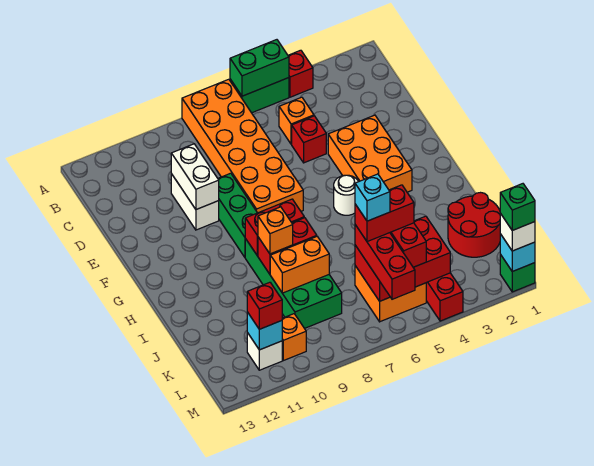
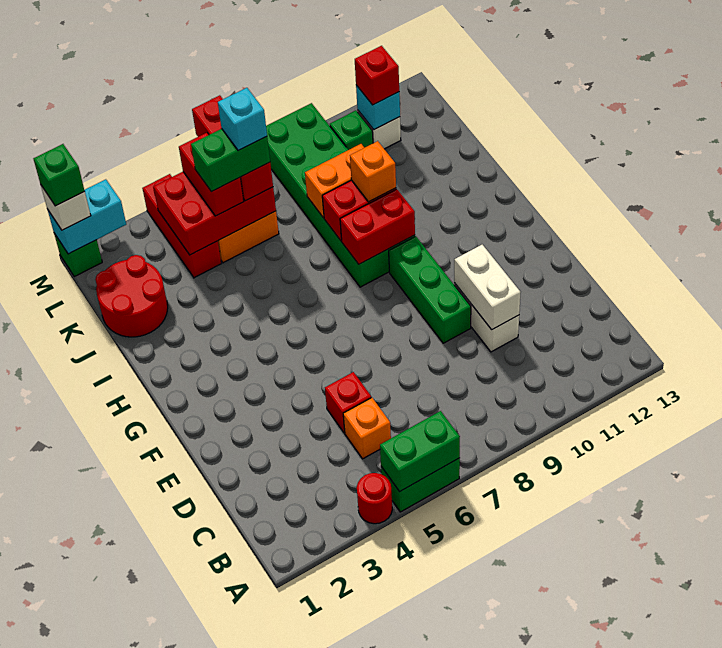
red 1x1 brick [288,50,313,97] -> red 1x1 round brick [357,473,392,524]
orange 2x6 brick [182,79,303,213] -> none
orange 2x3 brick [328,115,412,192] -> none
white 1x1 round brick [334,175,358,215] -> none
green 2x4 brick [245,239,342,328] -> green 2x6 brick [266,103,415,287]
red 1x2 brick [355,185,414,242] -> green 1x2 brick [191,129,270,192]
orange 1x1 brick [282,314,306,361] -> green 1x1 brick [330,111,373,150]
cyan 1x1 brick [500,234,535,271] -> cyan 1x2 brick [47,179,126,254]

